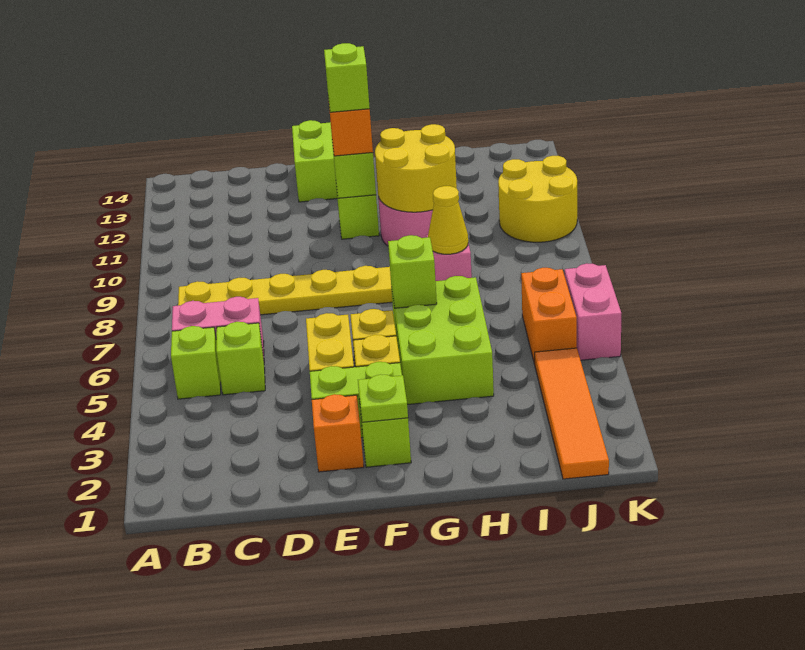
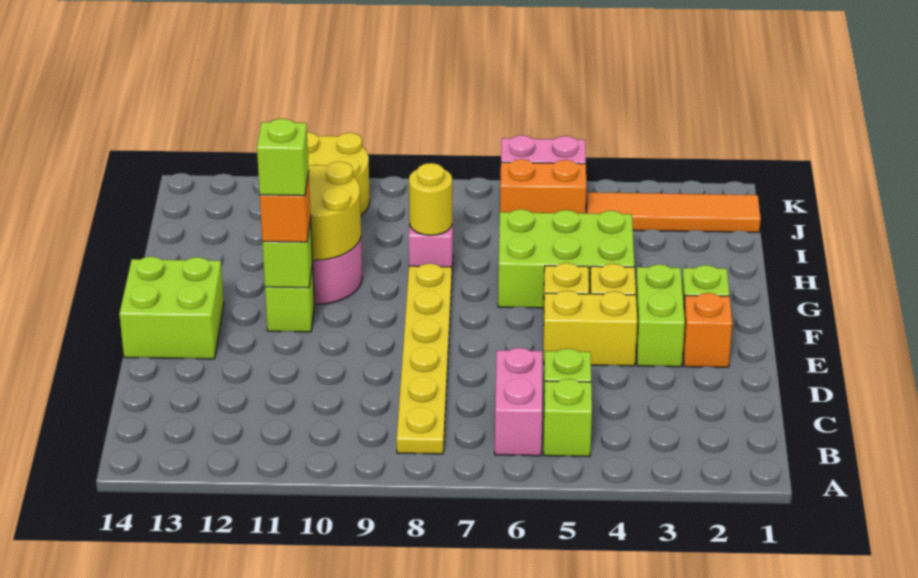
lime 1x1 plate [358,374,408,422] -> none
lime 1x1 brick [388,235,437,308] -> none
yellow 1x1 cone [428,186,468,254] -> yellow 1x1 round brick [409,163,452,235]

